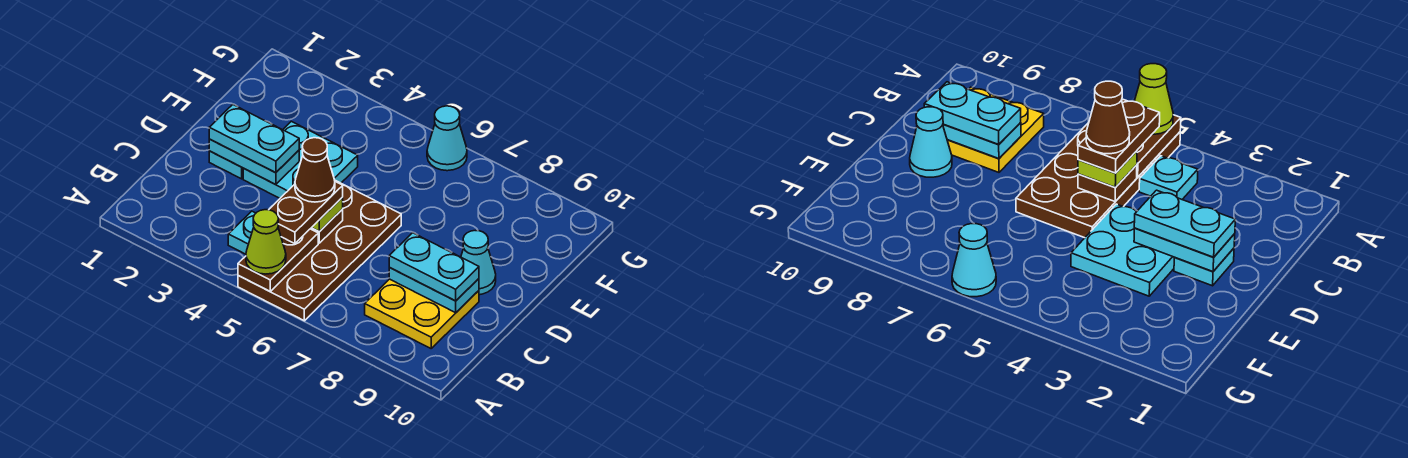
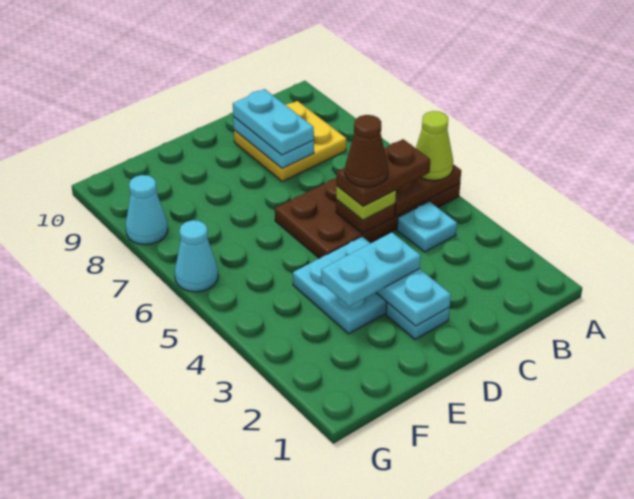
cyan 1x2 plate [209,105,299,173] -> cyan 1x2 plate turned to [321,232,421,306]
cyan 1x1 cone [461,231,496,295] -> cyan 1x1 cone moved to [126,175,168,244]

